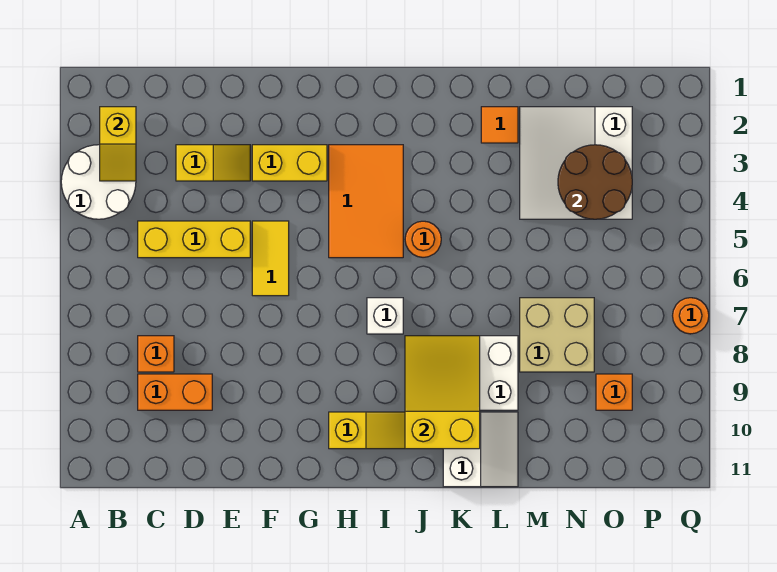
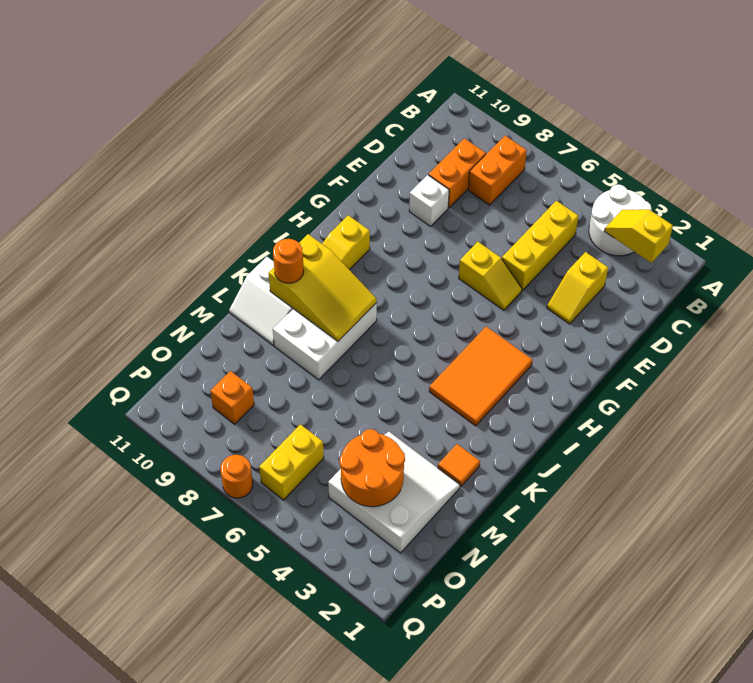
orange 1x1 brick [138,336,174,372] -> orange 1x2 brick [468,136,527,205]
yellow 1x2 brick [252,145,327,181] -> yellow 1x2 brick moved to [259,424,324,500]
yellow 1x2 tile [252,221,289,296] -> yellow 1x2 slope [459,242,522,310]
orange 2x3 tile [329,145,403,258] -> orange 2x3 tile turned to [429,327,532,426]
white 1x1 brick [367,298,403,334] -> white 1x1 brick moved to [409,175,449,226]
orange 1x1 round brick [405,221,441,257] -> orange 1x1 round brick moved to [273,239,304,283]
tan 2x2 brick [520,298,594,372] -> none
brown 2x2 round brick [558,145,632,219] -> orange 2x2 round brick [340,429,405,507]

